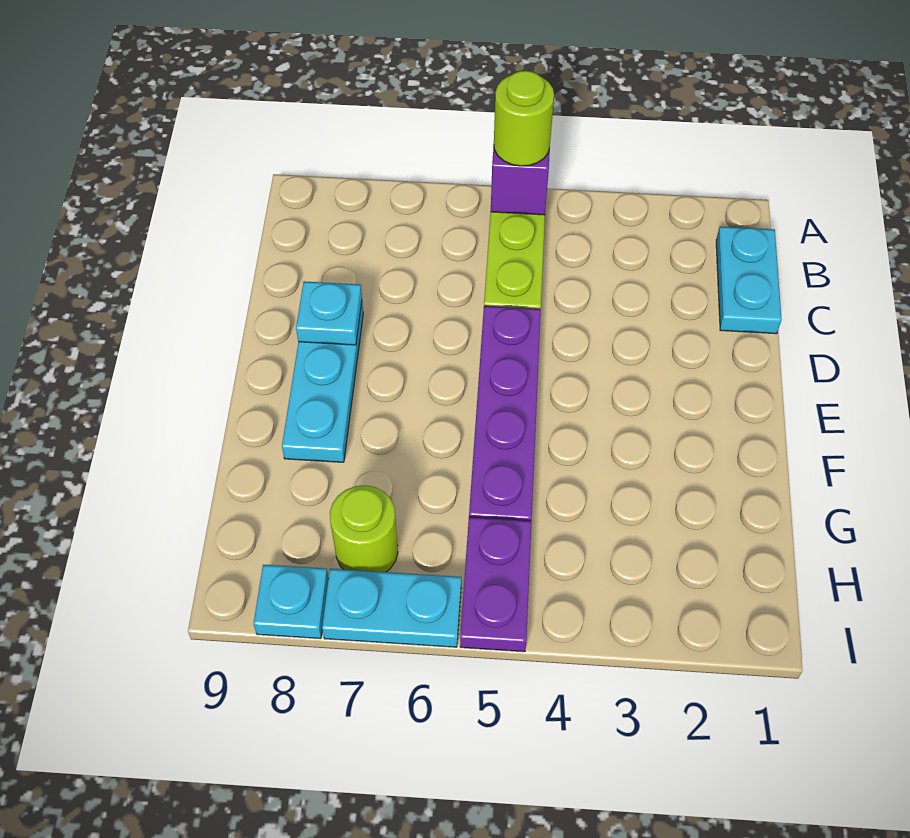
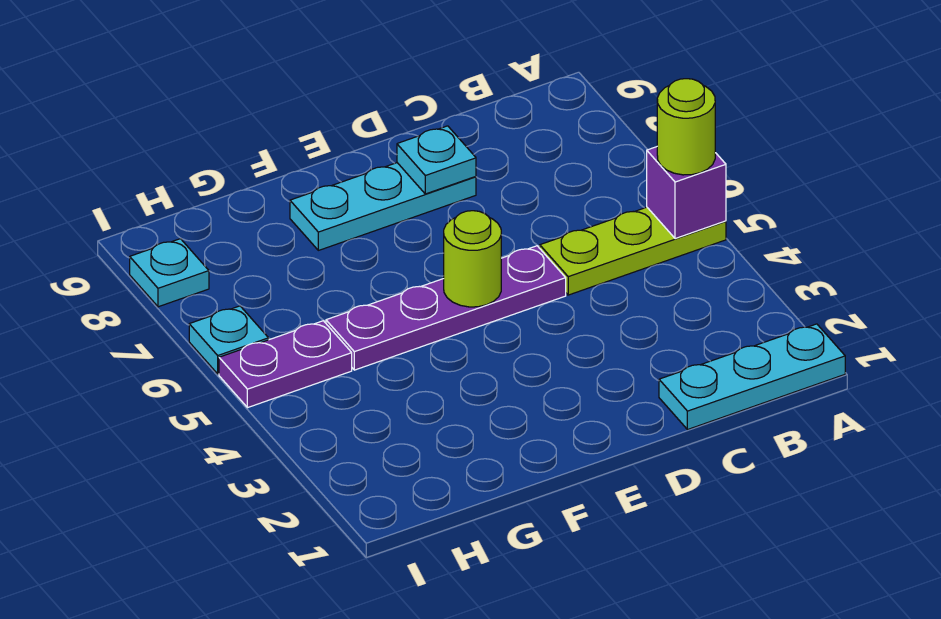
cyan 1x2 plate [716,227,782,334] -> cyan 1x3 plate [659,324,845,430]
lime 1x1 round brick [330,485,398,572] -> lime 1x1 round brick moved to [444,211,501,307]
cyan 1x2 plate [322,569,461,647] -> cyan 1x1 plate [189,306,269,374]

